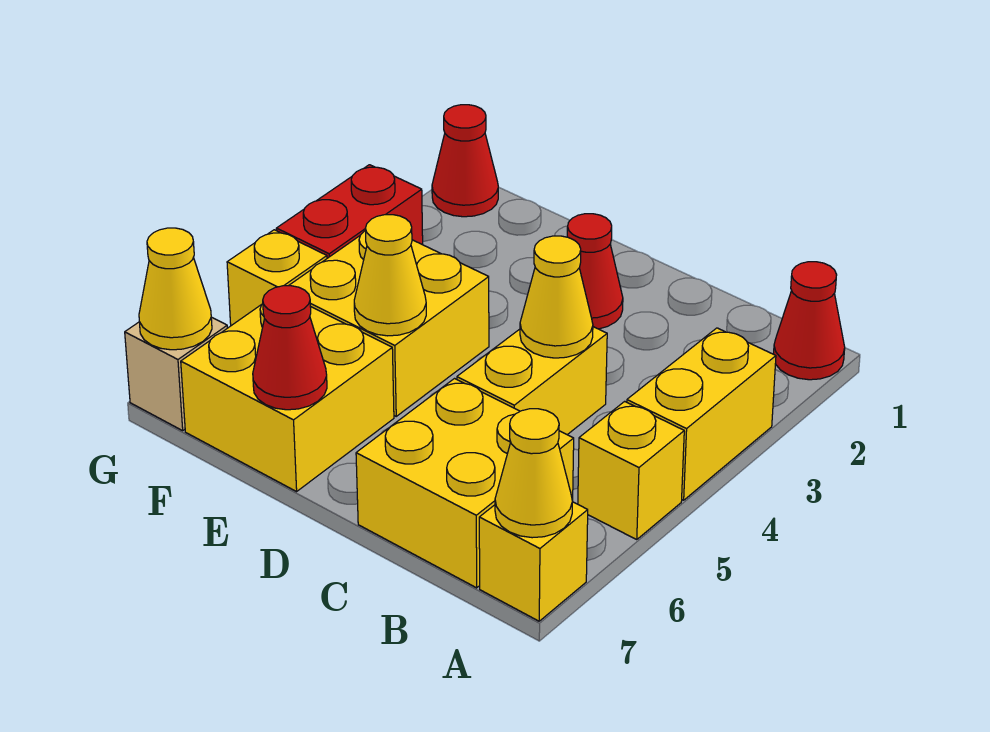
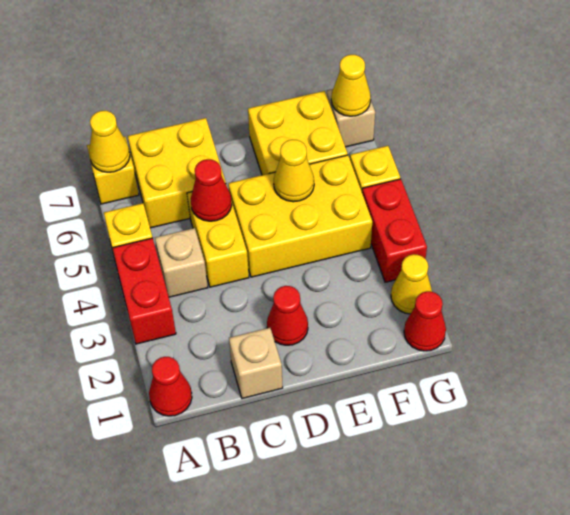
yellow 1x2 brick [627,328,776,500] -> red 1x2 brick [113,238,176,344]
none -> tan 1x1 brick [155,228,208,297]
none -> tan 1x1 brick [229,328,283,398]
yellow 1x1 cone [520,236,593,358] -> yellow 1x1 cone moved to [391,254,432,314]
yellow 2x2 brick [289,231,489,416] -> yellow 2x3 brick [228,155,372,277]
red 1x1 cone [253,286,327,410] -> red 1x1 cone moved to [191,159,232,221]

